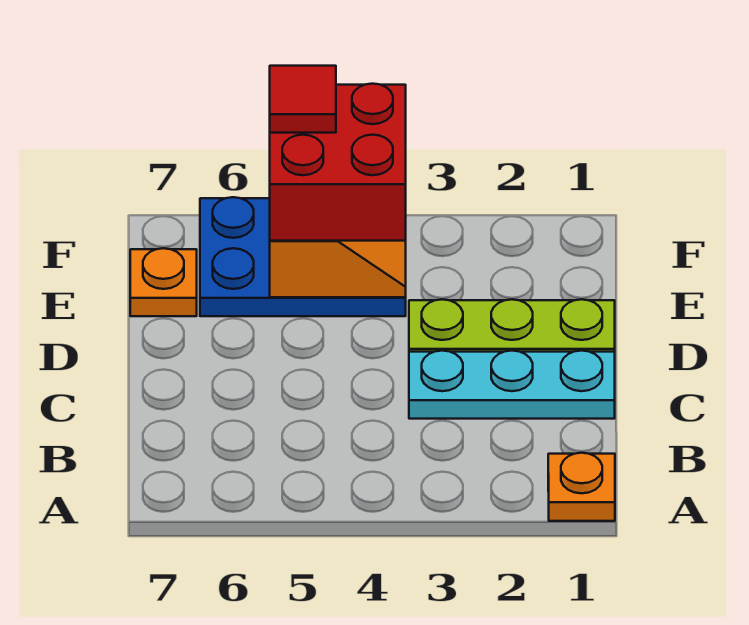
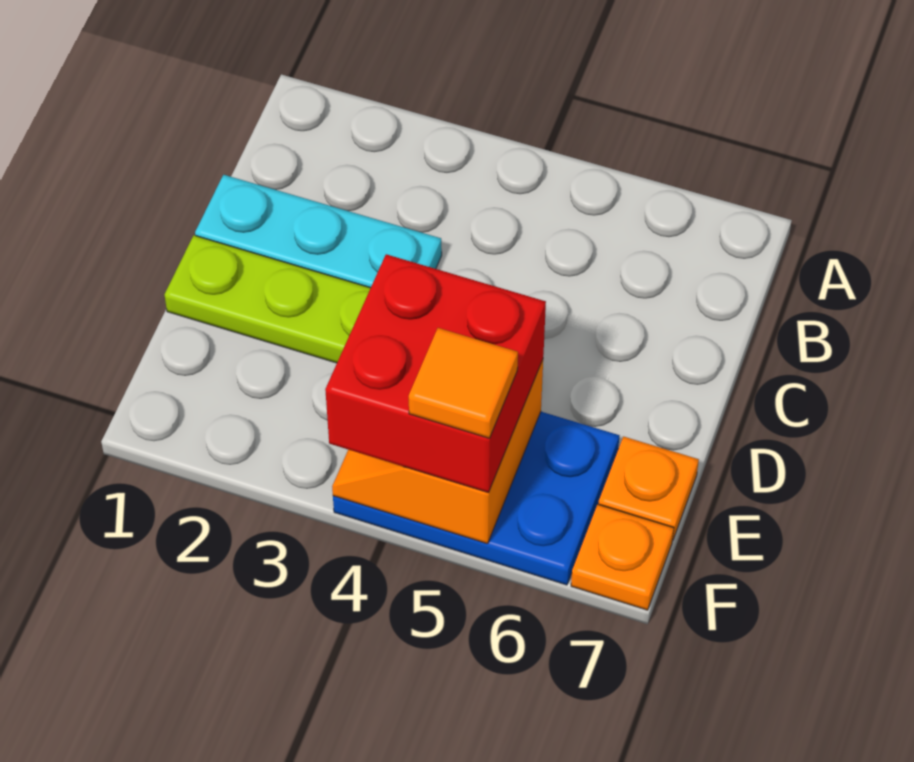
orange 1x1 plate [548,453,615,521] -> orange 1x1 plate moved to [571,504,674,610]
red 1x1 tile [270,66,336,133] -> orange 1x1 tile [409,328,518,438]

